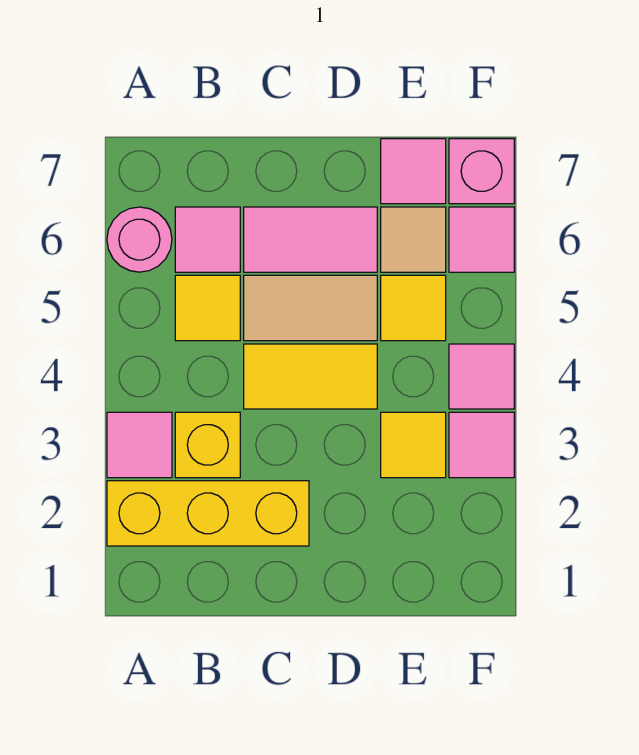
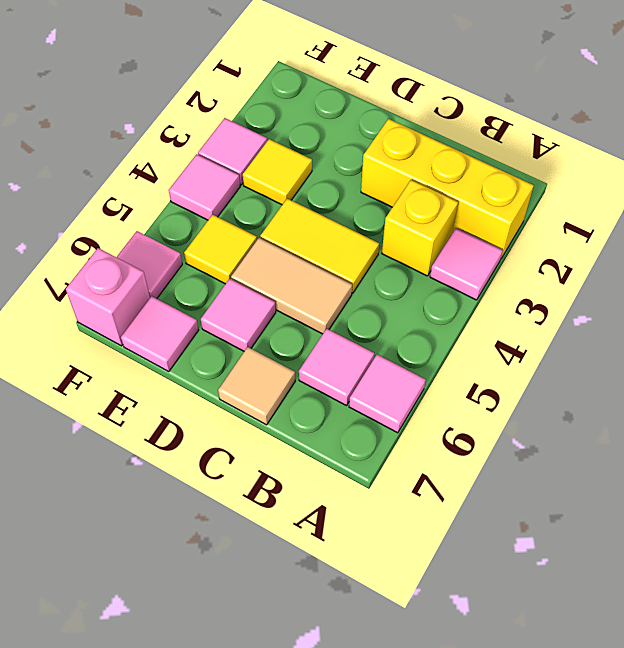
pink 1x1 round brick [107,207,172,272] -> pink 1x1 tile [349,355,426,433]
yellow 1x1 tile [175,275,240,341] -> none
pink 1x2 tile [244,207,377,272] -> pink 1x1 tile [201,279,276,351]
tan 1x1 tile [381,207,446,272] -> tan 1x1 tile moved to [218,347,295,425]

